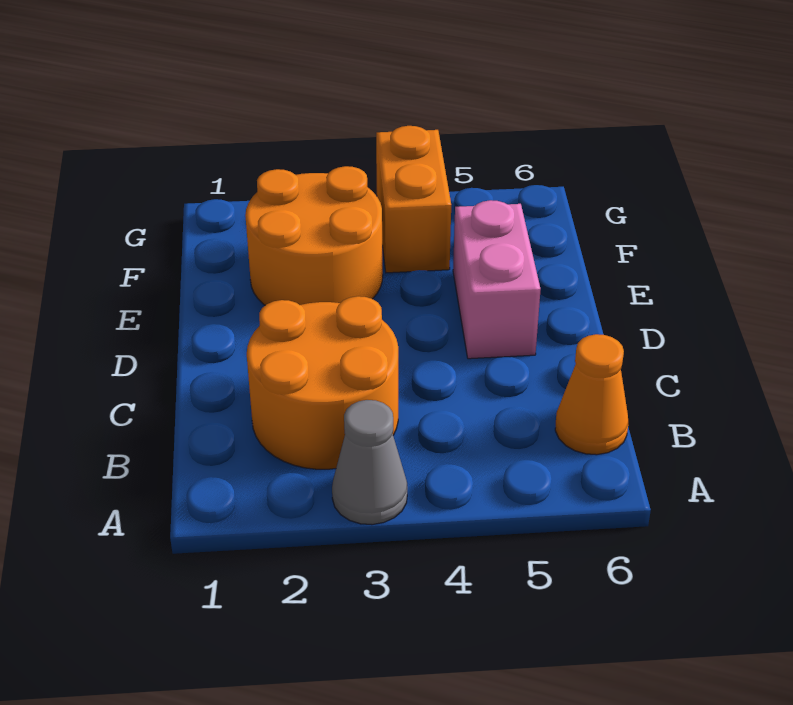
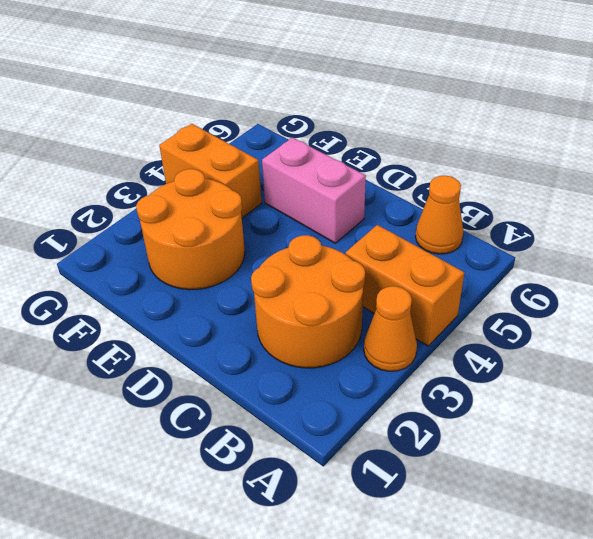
grey 1x1 cone [332,400,407,525] -> orange 1x1 cone [364,286,417,371]
none -> orange 1x2 brick [346,225,464,346]

